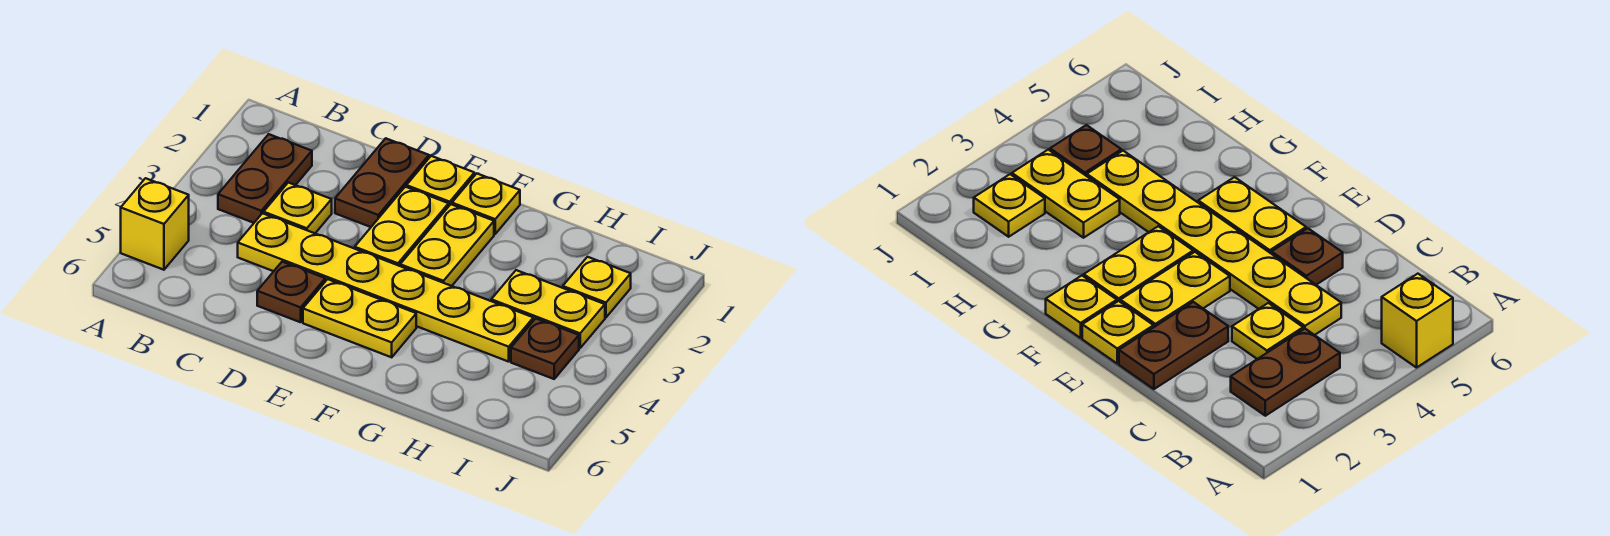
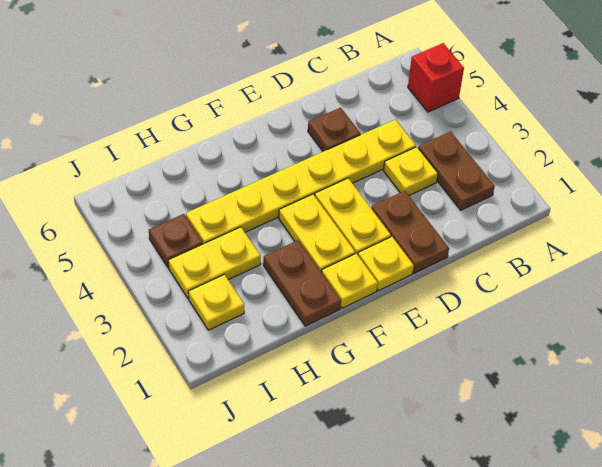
yellow 1x1 brick [121,178,189,270] -> red 1x1 brick [408,43,464,112]
yellow 1x2 plate [303,279,416,357] -> none
none -> brown 1x2 plate [263,240,341,326]

